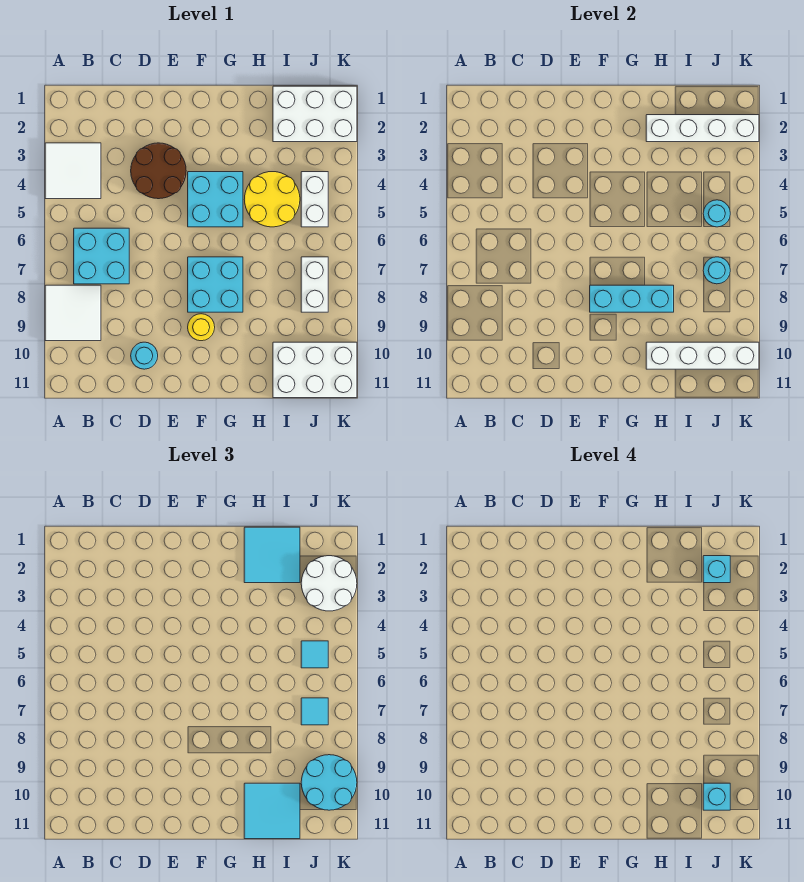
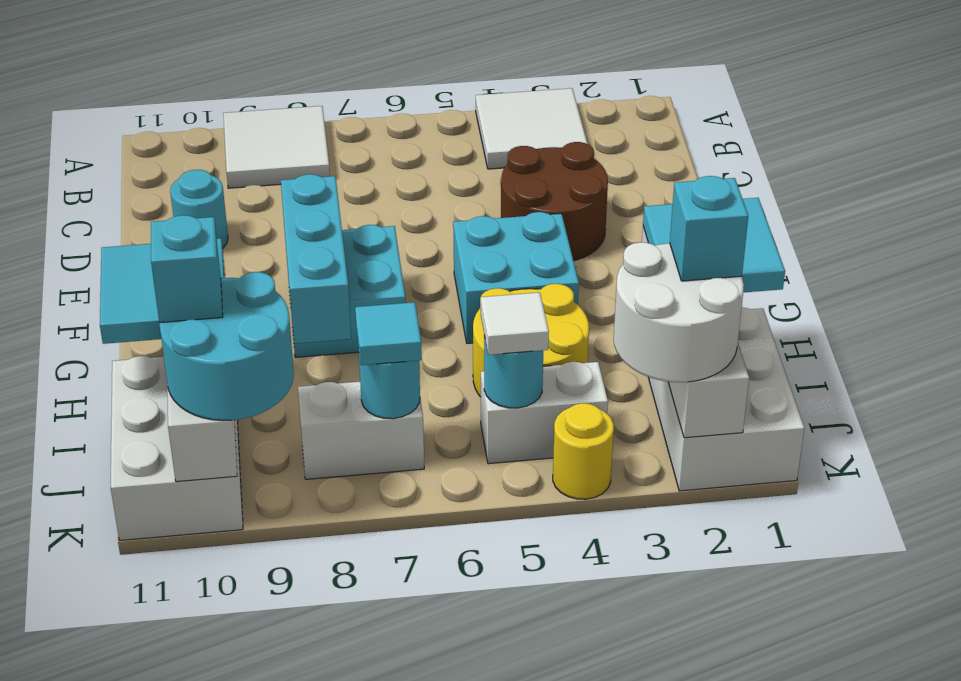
cyan 2x2 brick [74,228,129,284] -> none
yellow 1x1 round brick [188,314,215,341] -> yellow 1x1 round brick moved to [553,403,614,499]
cyan 1x1 tile [301,641,328,668] -> white 1x1 tile [481,292,549,355]

